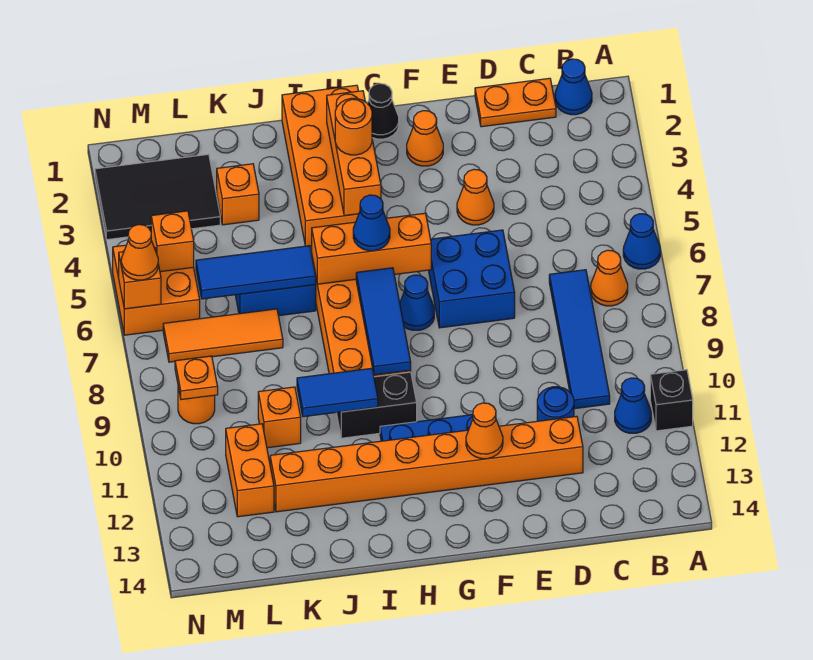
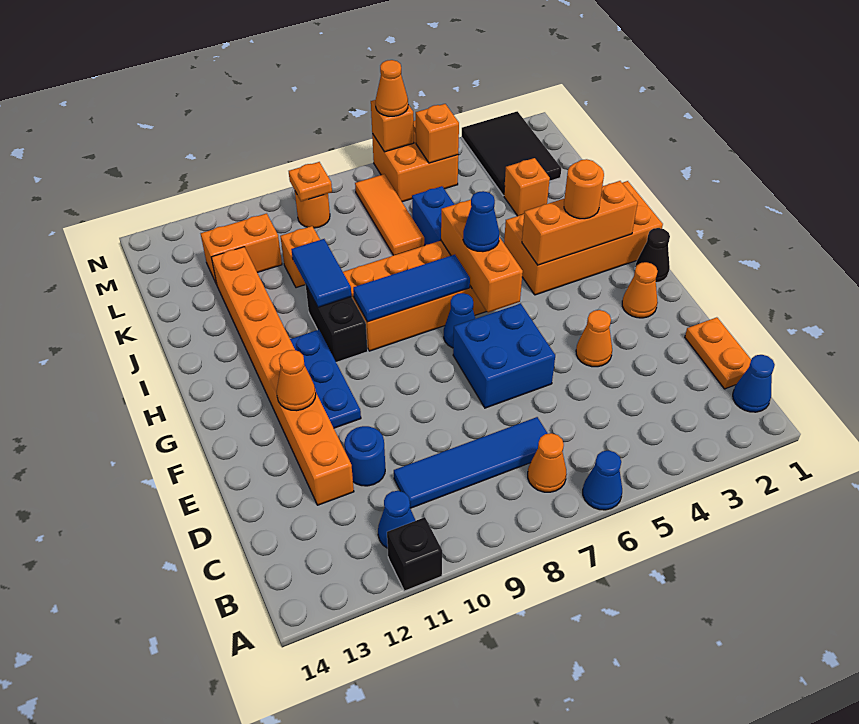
blue 1x3 tile [196,246,316,299] -> none

